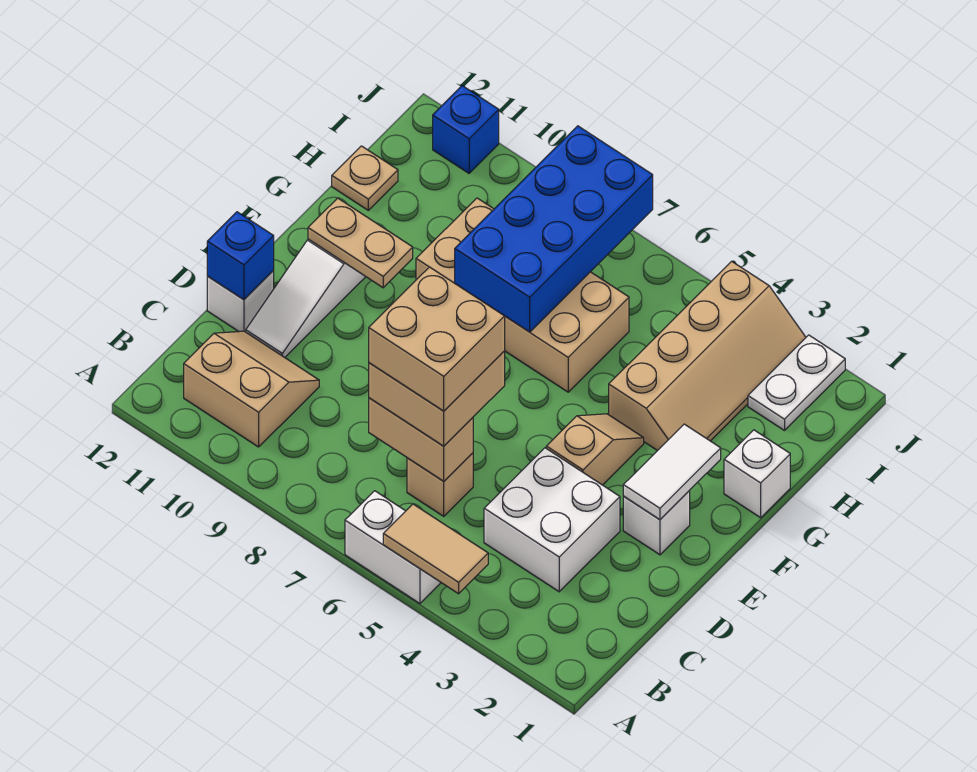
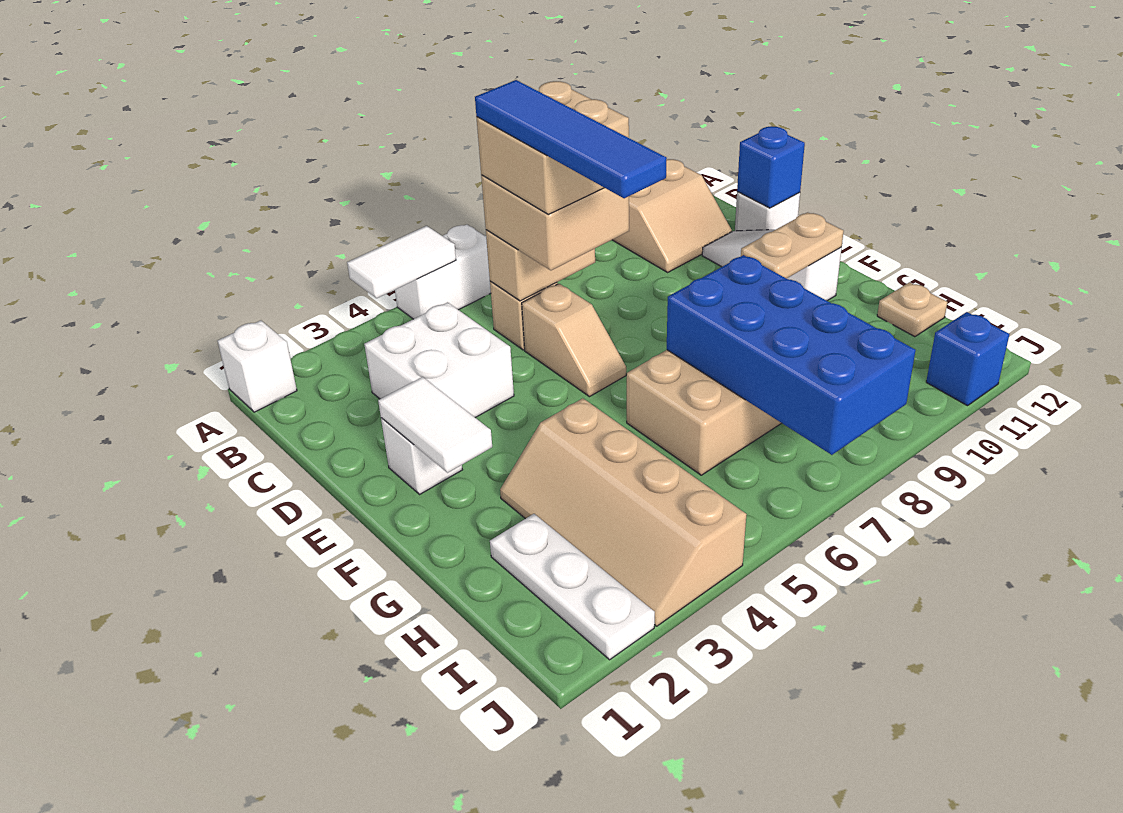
tan 1x2 tile [383,504,488,594] -> white 1x2 tile [347,226,456,298]
none -> blue 1x4 tile [475,80,667,198]
tan 1x2 slope [546,414,644,485] -> tan 1x2 slope moved to [522,284,626,397]
white 1x1 brick [724,430,790,518] -> white 1x1 brick moved to [218,320,297,412]
white 1x2 plate [748,335,845,431] -> white 1x3 plate [490,514,655,660]

